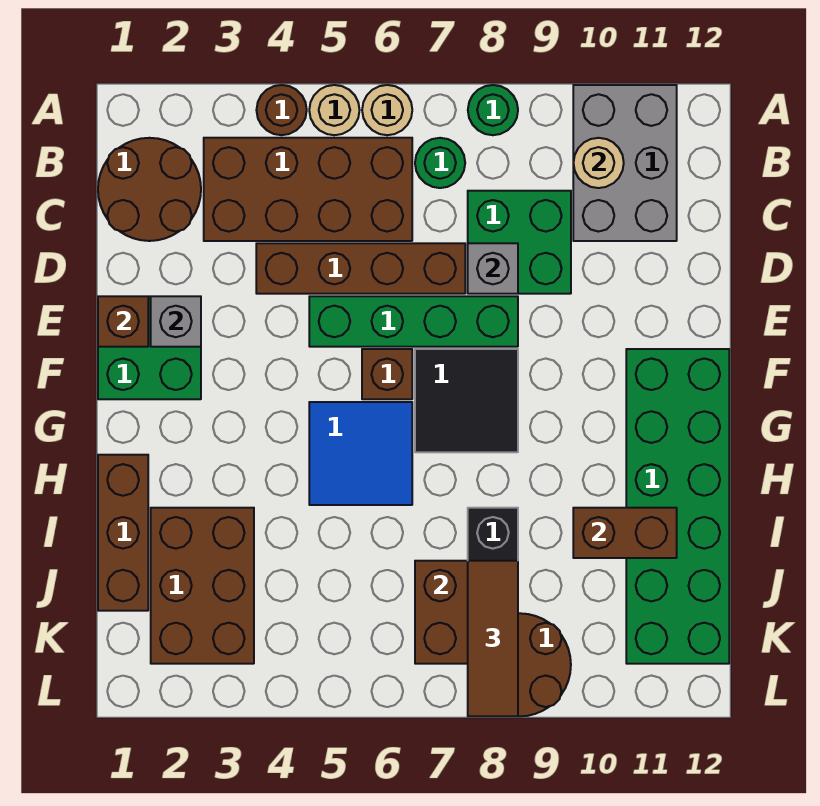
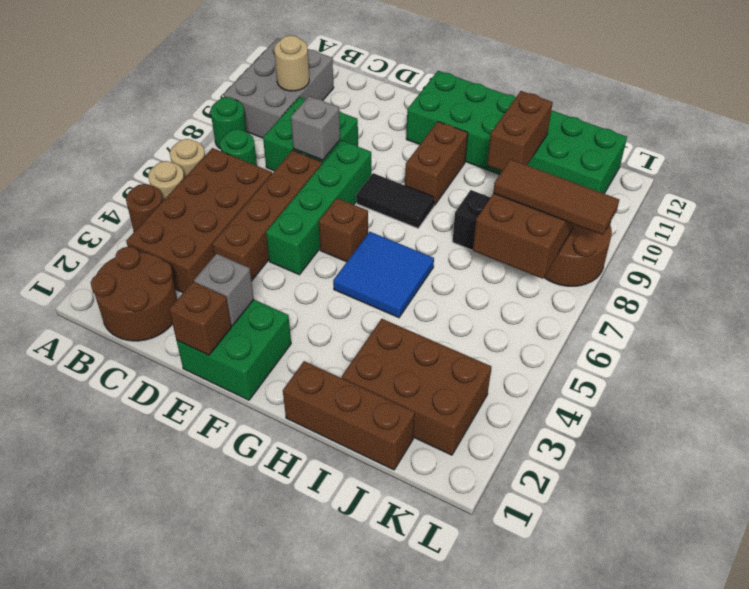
grey 2x3 brick [573,85,677,241] -> grey 2x3 brick turned to [224,38,334,138]
black 2x2 tile [415,349,518,452] -> black 1x2 tile [356,173,434,228]
none -> brown 1x2 brick [405,122,468,205]

